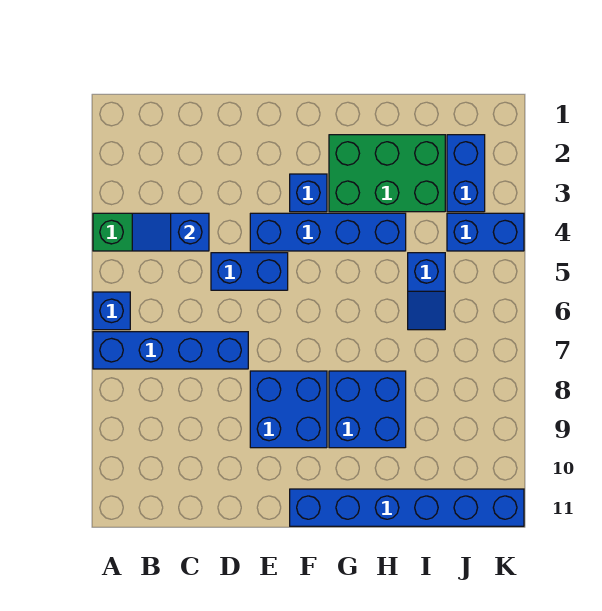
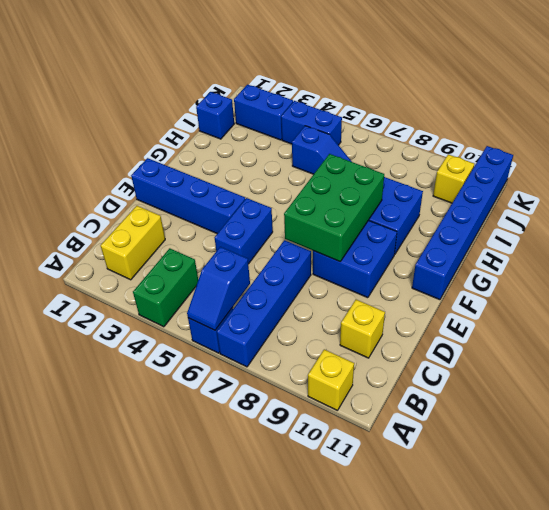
none -> yellow 1x1 brick [308,349,354,411]
none -> yellow 1x2 brick [101,206,165,280]
blue 1x2 slope [132,213,209,251] -> blue 1x2 slope moved to [187,247,250,330]
none -> yellow 1x1 brick [340,299,385,358]
blue 1x4 brick [250,213,406,251] -> blue 1x4 brick turned to [131,158,245,234]
blue 1x1 brick [290,174,327,212] -> blue 1x1 brick moved to [196,92,234,139]
green 2x3 brick [329,135,445,212] -> green 2x3 brick moved to [284,154,384,262]
blue 1x2 brick [447,213,524,251] -> blue 1x2 brick turned to [281,101,342,145]
none -> yellow 1x1 brick [433,154,474,203]

